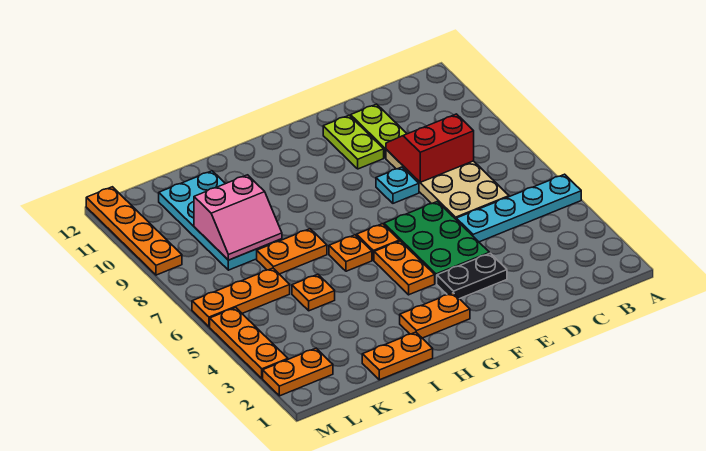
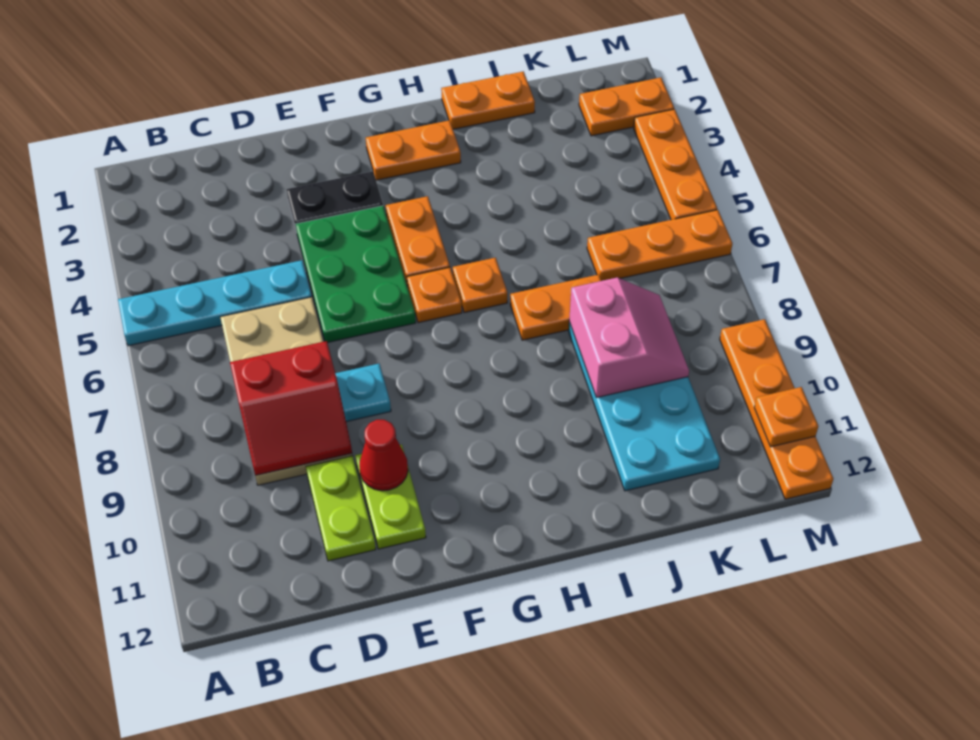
none -> red 1x1 cone [359,420,408,491]
orange 1x1 plate [292,274,335,311] -> orange 1x1 plate moved to [754,387,818,447]
pink 2x2 slope [194,175,282,260] -> pink 2x2 slope turned to [569,278,689,398]

